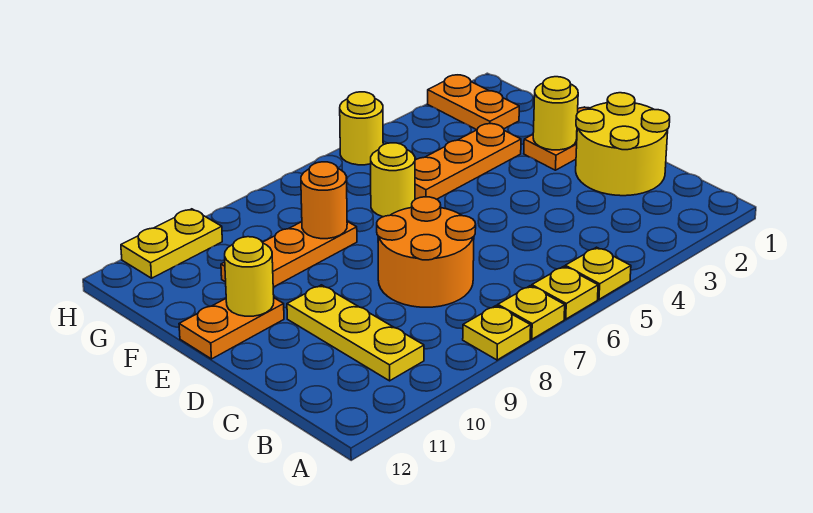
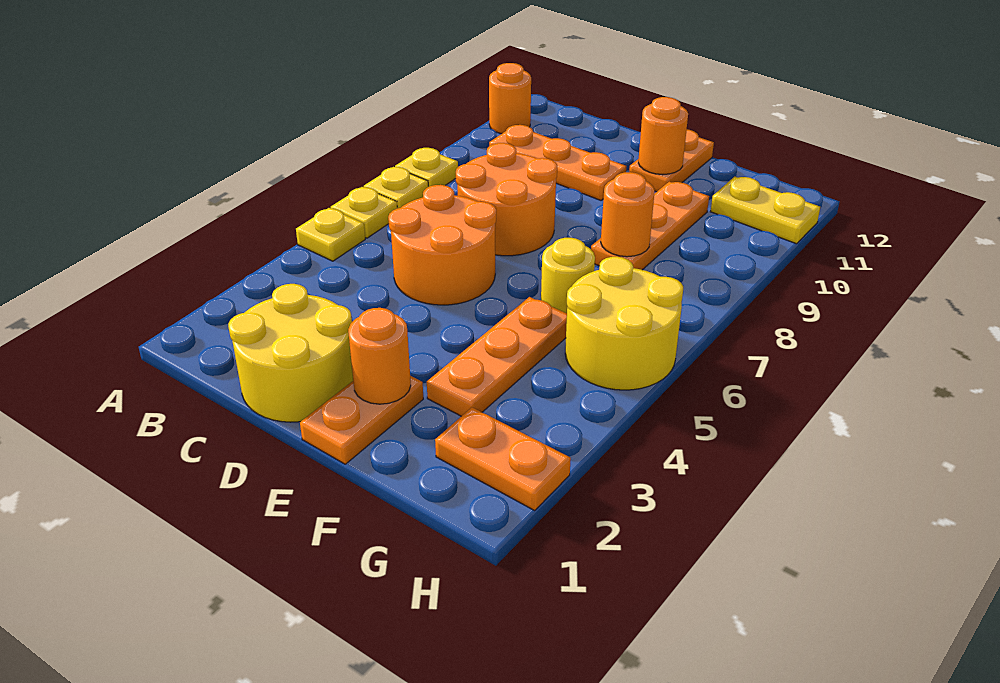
none -> orange 1x1 round brick [489,63,531,134]
yellow 1x3 plate [287,285,424,381] -> orange 1x3 plate [489,125,627,200]
none -> orange 2x2 round brick [388,185,496,305]
yellow 1x1 round brick [533,77,578,150] -> orange 1x1 round brick [348,308,411,404]
yellow 1x1 round brick [225,237,274,316] -> orange 1x1 round brick [638,97,688,175]
yellow 1x1 round brick [340,92,383,165] -> yellow 2x2 round brick [565,257,683,390]
yellow 1x2 plate [121,209,222,278] -> yellow 1x2 plate turned to [710,177,820,244]

